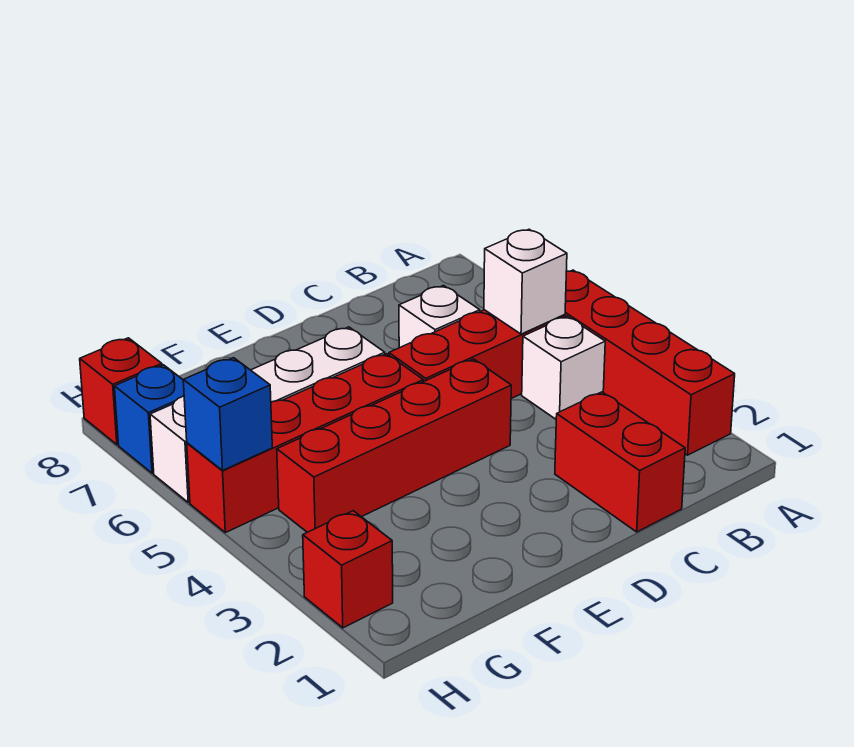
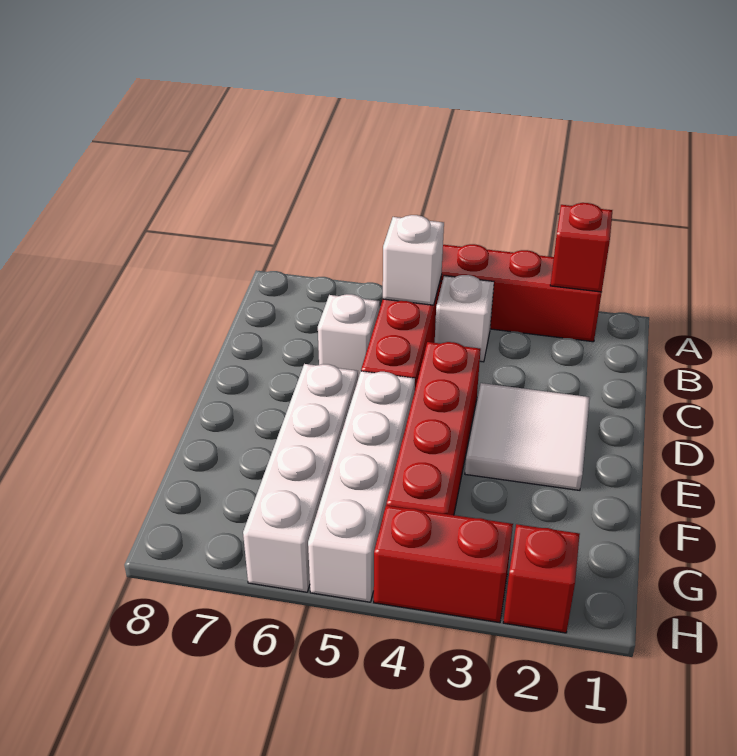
red 1x2 brick [555,392,685,532] -> red 1x2 brick moved to [374,505,513,623]
none -> white 2x2 tile [465,383,590,490]
red 1x4 brick [187,354,423,533] -> white 1x4 brick [308,371,415,602]
blue 1x1 brick [183,358,272,470] -> none
blue 1x1 brick [114,365,184,473] -> none
red 1x1 brick [80,338,162,445] -> red 1x1 brick moved to [550,203,612,292]

